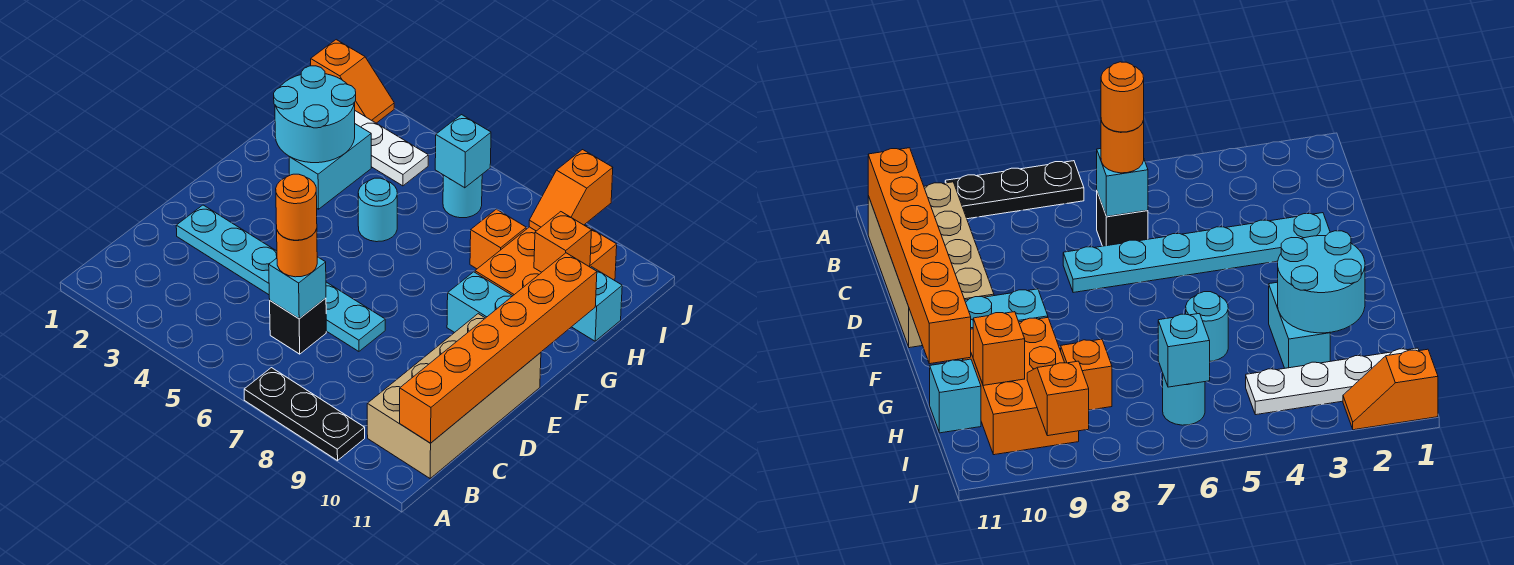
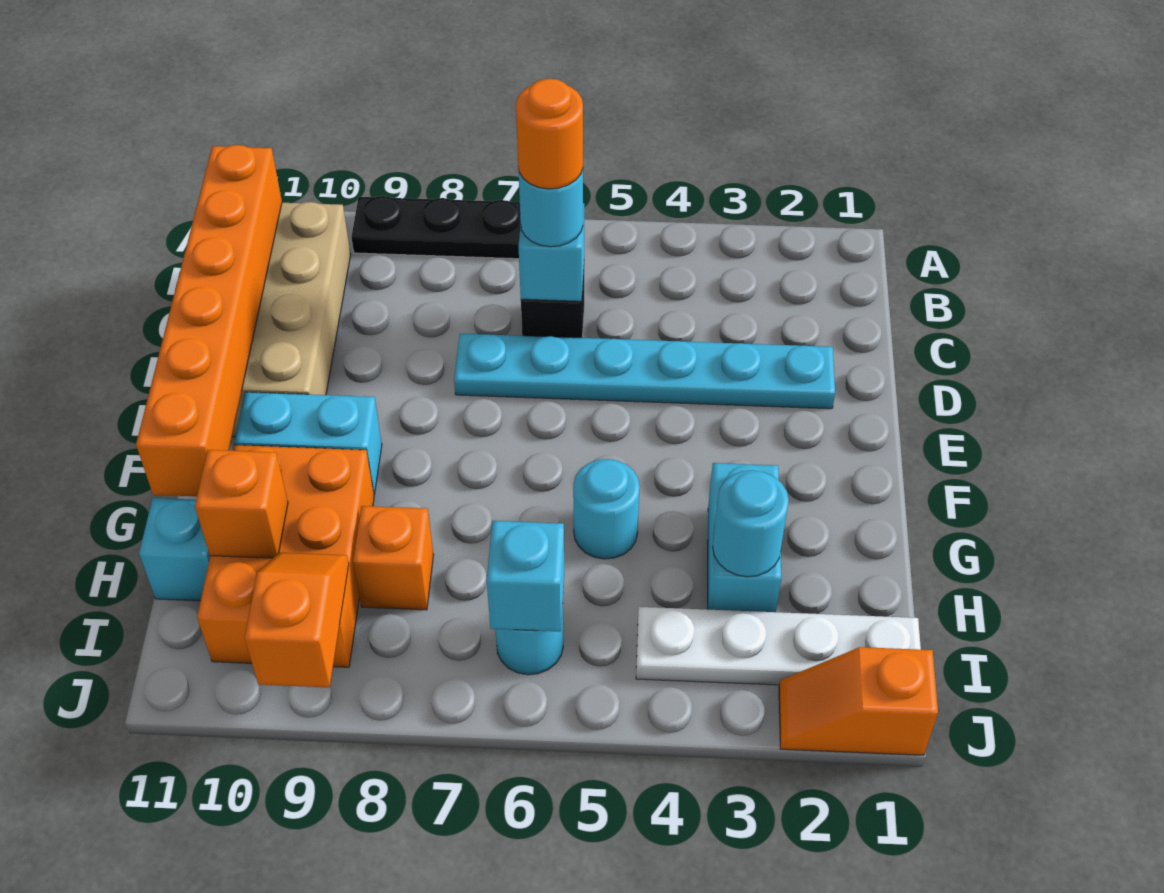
orange 1x1 round brick [277,229,317,277] -> cyan 1x1 round brick [518,167,583,247]
cyan 2x2 round brick [274,66,356,163] -> cyan 1x1 round brick [713,470,789,577]

